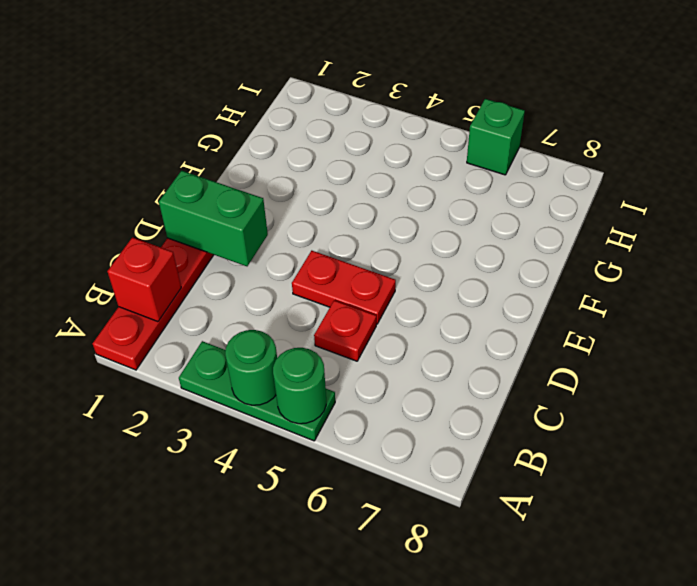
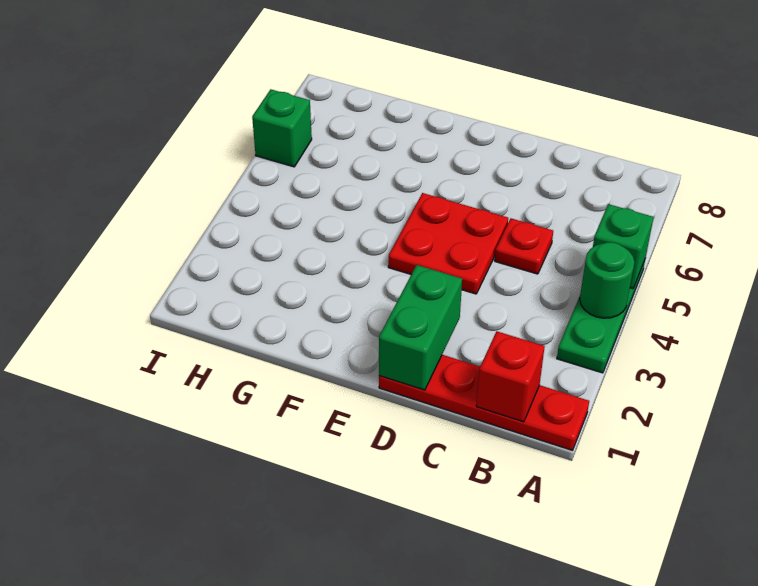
green 1x1 round brick [273,348,326,424] -> green 1x1 brick [593,204,654,289]
red 1x2 plate [292,251,396,324] -> red 2x2 plate [388,193,508,294]

